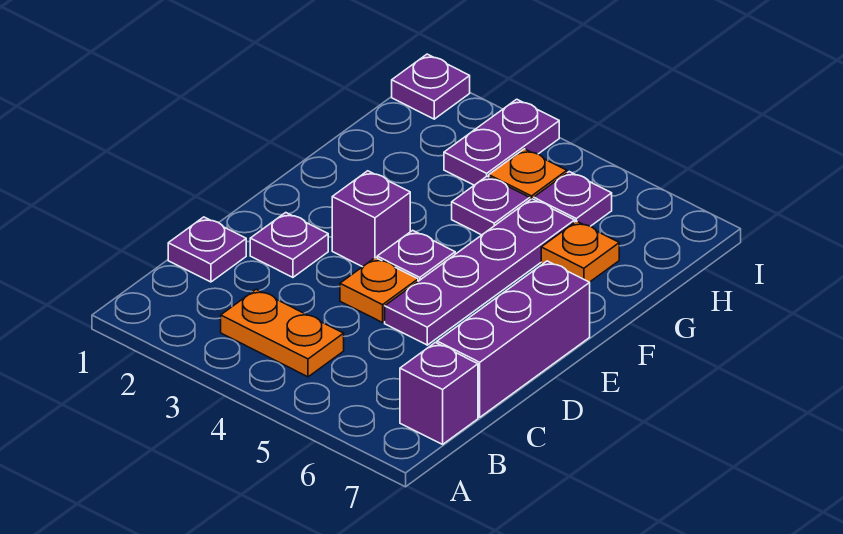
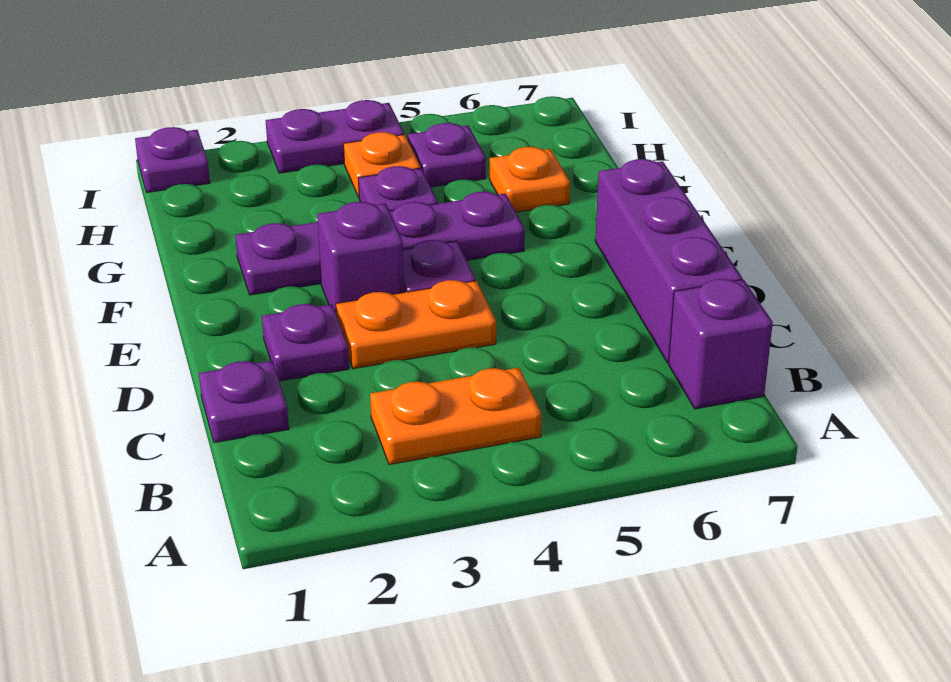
orange 1x1 plate [340,258,418,323] -> orange 1x2 plate [336,280,496,369]
purple 1x4 plate [385,199,575,345] -> purple 1x4 plate turned to [235,191,525,295]
purple 1x2 plate [444,99,559,185] -> purple 1x2 plate turned to [266,100,404,173]

